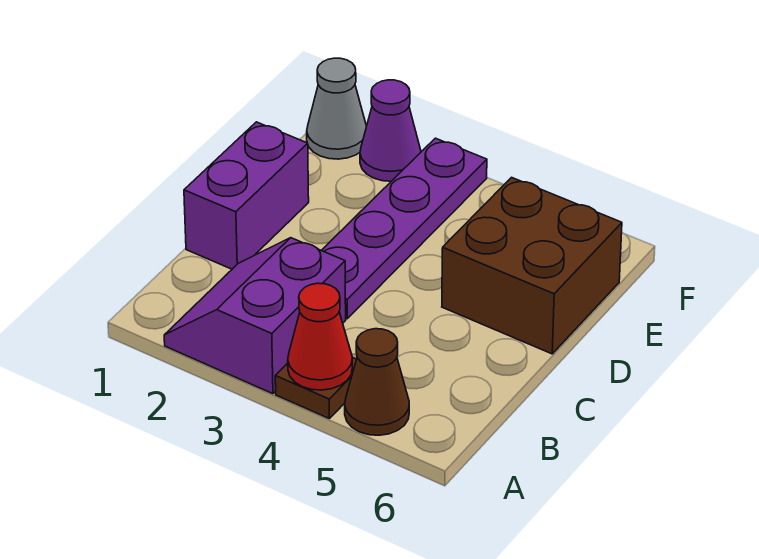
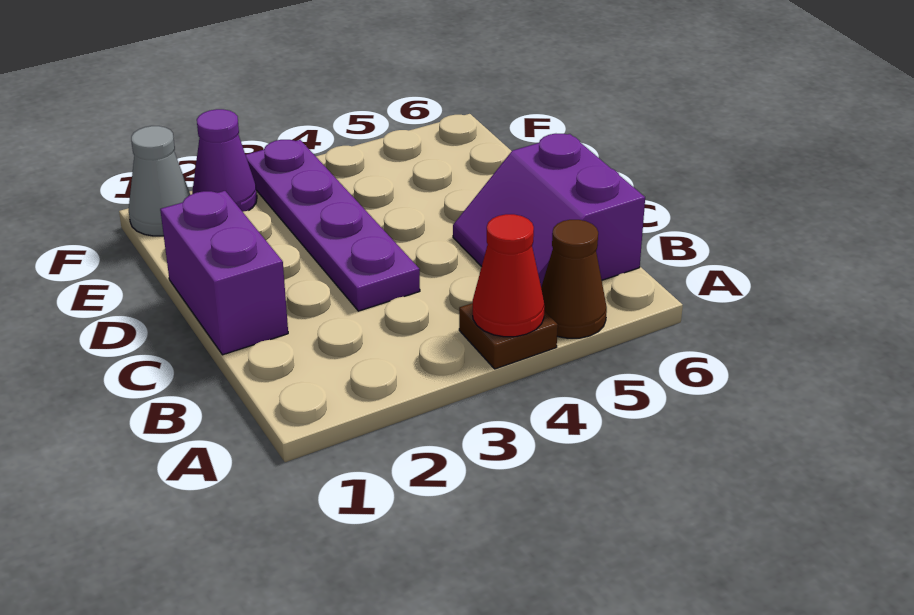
purple 2x2 slope [164,238,346,394] -> purple 2x2 slope moved to [453,134,645,287]
brown 2x2 brick [442,177,622,354] -> none

